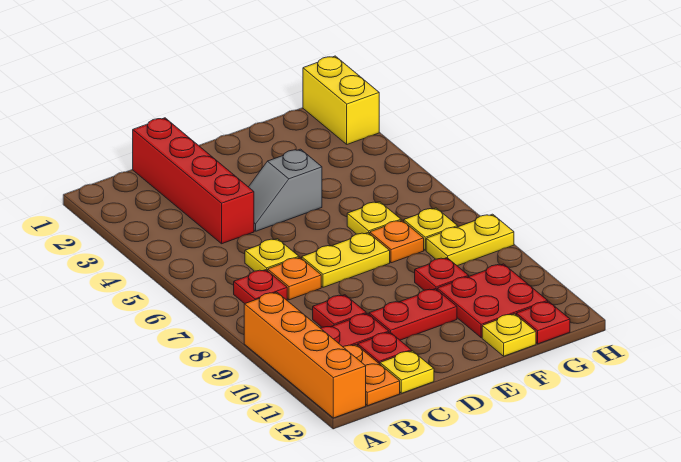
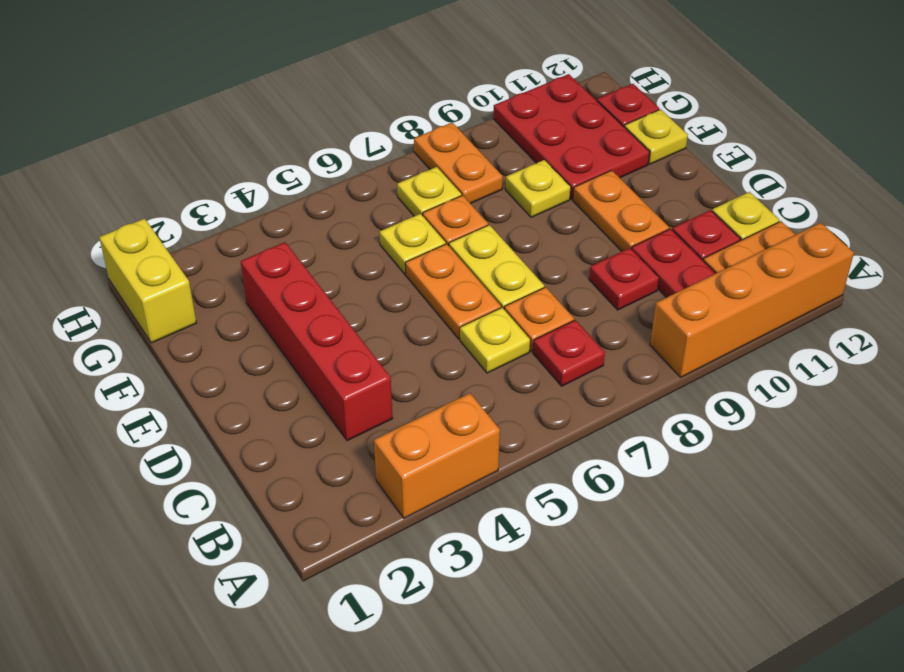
none -> orange 1x2 brick [374,393,500,518]
red 1x4 brick [133,118,254,244] -> red 1x4 brick turned to [241,242,393,441]
grey 1x2 slope [249,149,322,231] -> none
none -> orange 1x2 plate [405,244,501,339]
red 1x2 plate [369,289,457,340] -> orange 1x2 plate [573,170,669,251]
red 1x1 plate [415,258,469,290] -> yellow 1x1 plate [505,160,571,217]
red 2x2 plate [437,264,548,338] -> red 2x3 plate [493,74,650,199]
yellow 1x2 plate [426,214,514,266] -> orange 1x2 plate [414,123,503,204]
yellow 1x2 brick [303,56,379,144] -> yellow 1x2 brick turned to [99,219,196,343]

